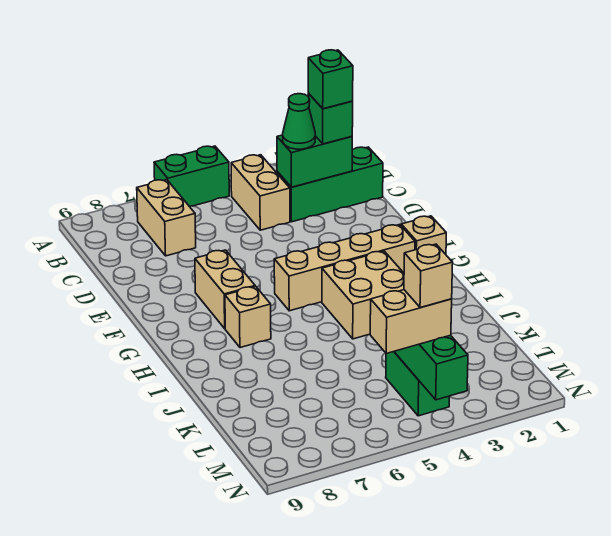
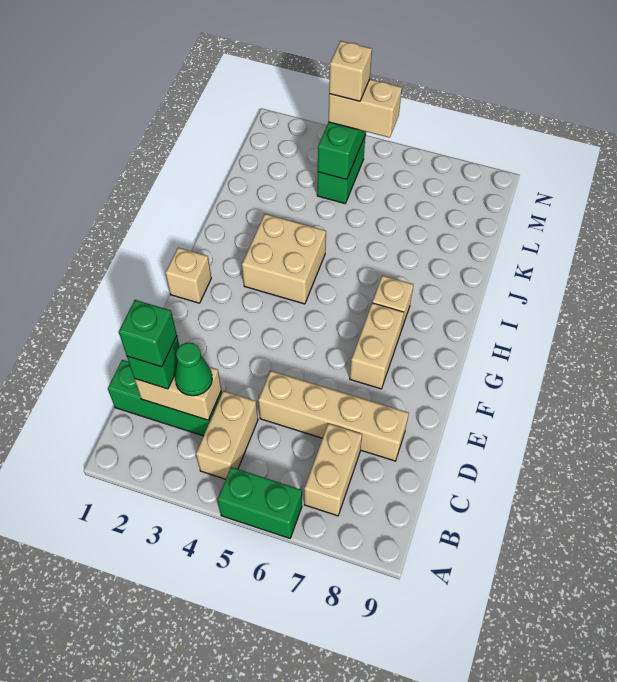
green 1x2 brick [277,135,352,187] -> tan 1x2 brick [135,367,221,420]
tan 1x4 brick [274,225,415,311] -> tan 1x4 brick moved to [258,371,409,461]

